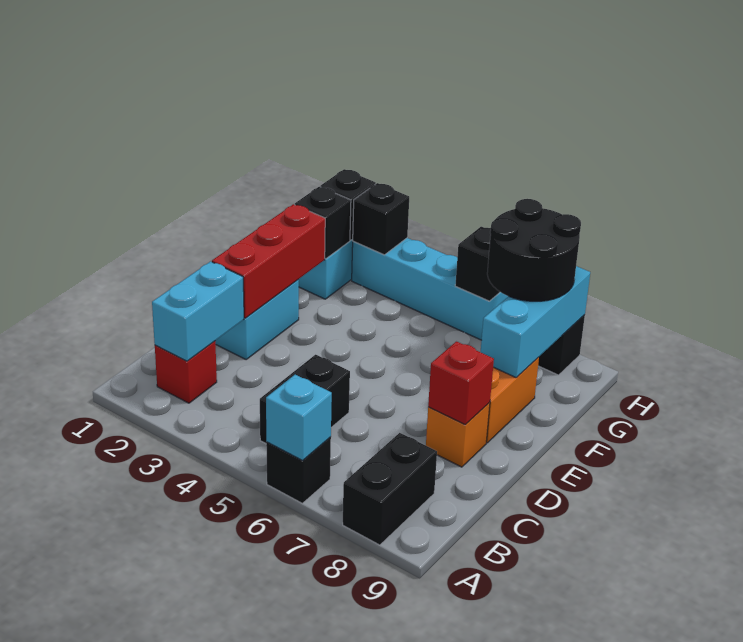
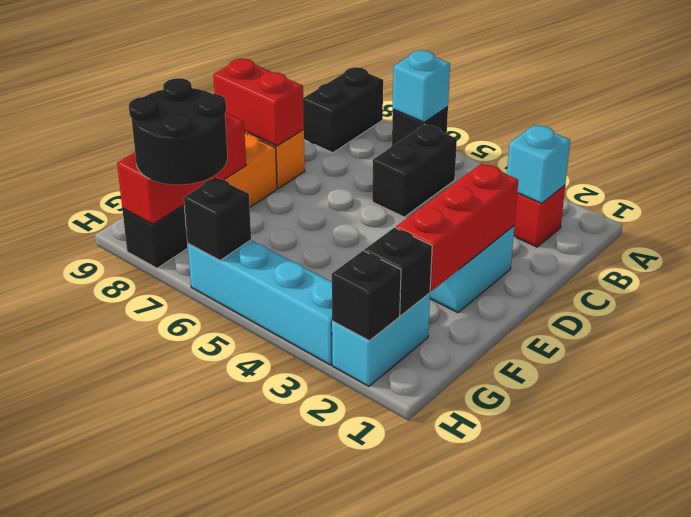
cyan 1x2 brick [152,261,244,361] -> cyan 1x1 brick [507,125,570,203]
red 1x1 brick [428,342,494,425] -> red 1x2 brick [213,59,304,146]
cyan 1x3 brick [481,266,590,378] -> red 1x3 brick [117,112,246,224]
black 1x1 brick [352,183,409,255] -> none

